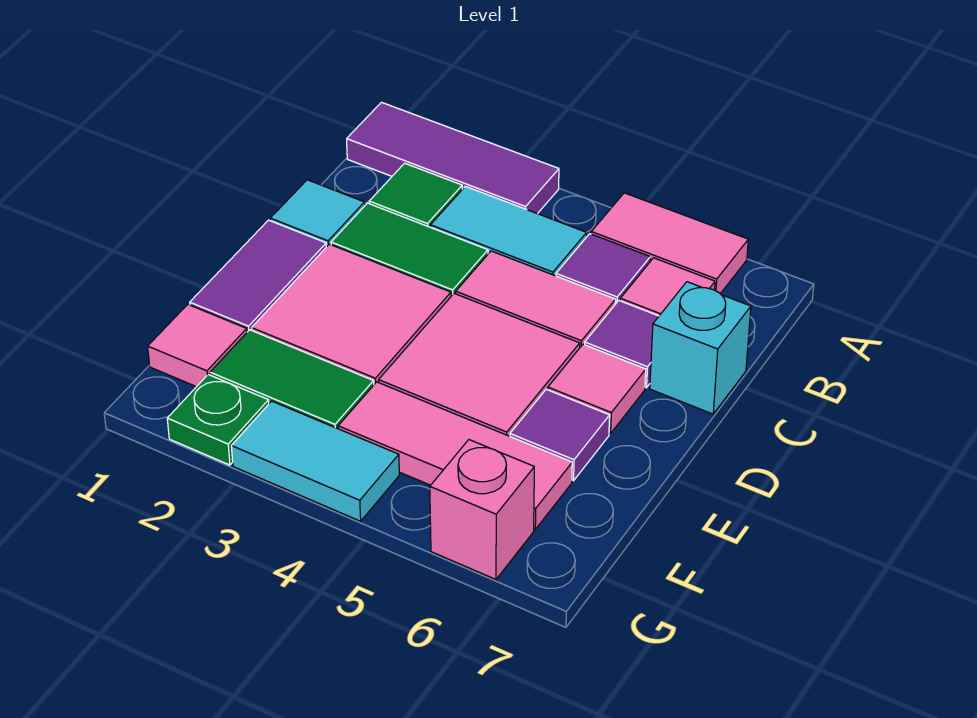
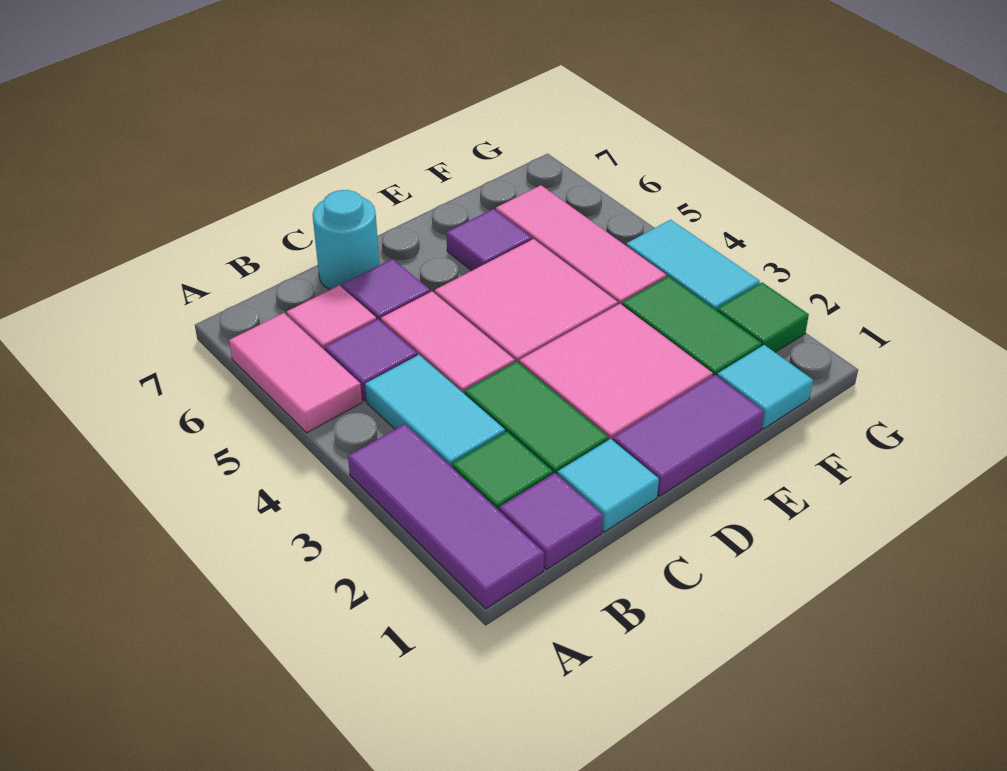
none -> purple 1x1 tile [499,473,603,570]
cyan 1x1 brick [650,282,751,414] -> cyan 1x1 round brick [312,190,379,290]
pink 1x1 tile [548,344,646,433] -> none
pink 1x1 tile [148,304,247,387] -> cyan 1x1 tile [717,345,813,429]
green 1x1 plate [167,375,269,465] -> green 1x1 tile [717,282,809,352]
pink 1x1 brick [430,440,534,579] -> none

